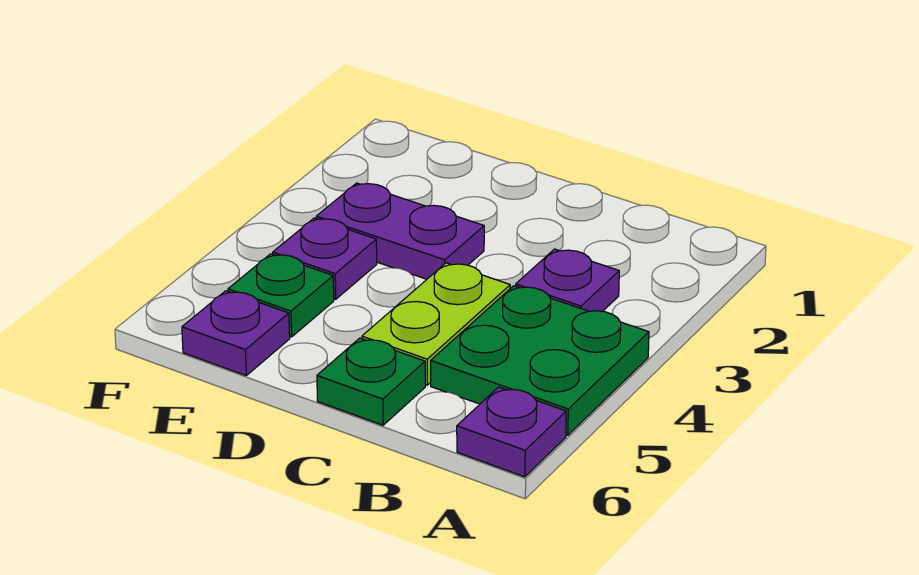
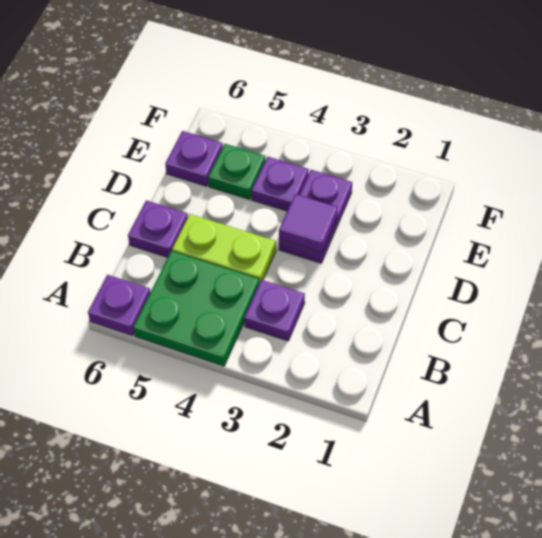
green 1x1 plate [317,338,425,425] -> purple 1x1 plate [128,200,188,257]
none -> purple 1x1 tile [279,194,338,253]

